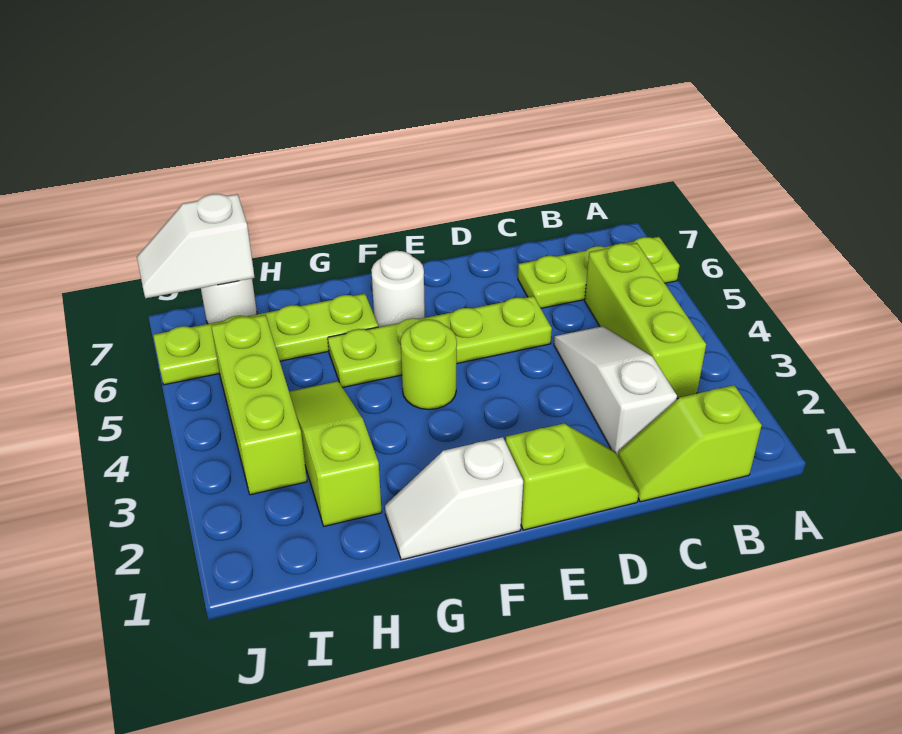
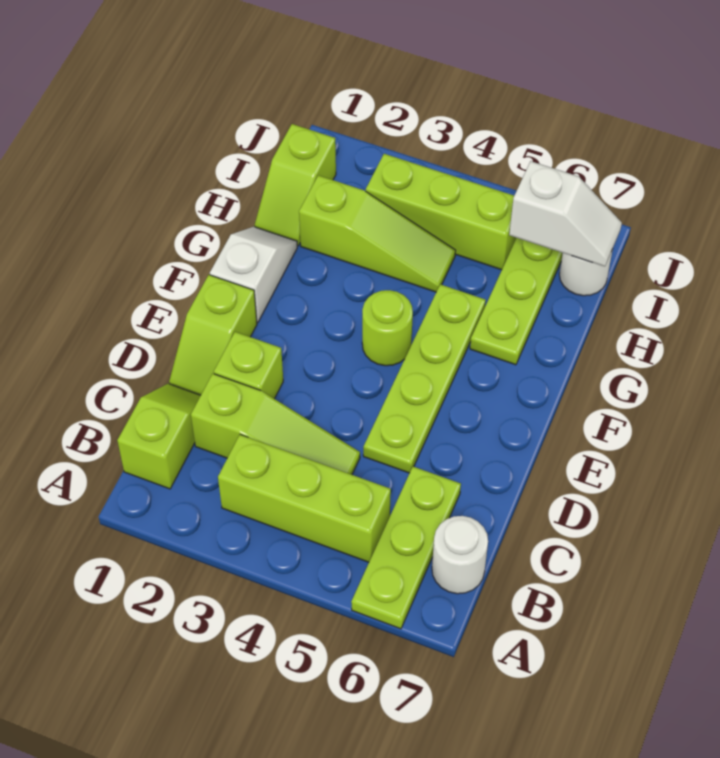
white 1x3 slope [554,326,677,455] -> lime 1x3 slope [191,374,360,475]
none -> lime 1x1 brick [214,332,283,399]
white 1x1 round brick [371,251,425,327] -> white 1x1 round brick moved to [432,516,488,594]
none -> lime 1x2 slope [255,124,336,246]
white 1x2 slope [137,194,255,298] -> white 1x2 slope turned to [509,161,622,266]

